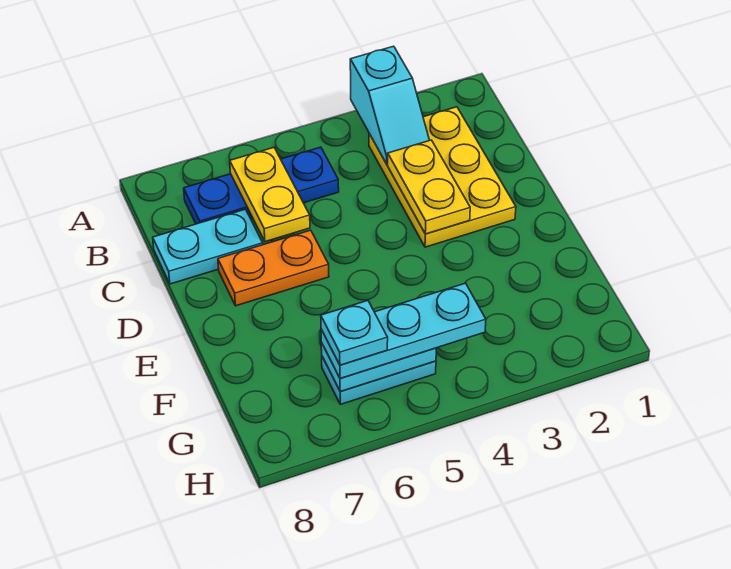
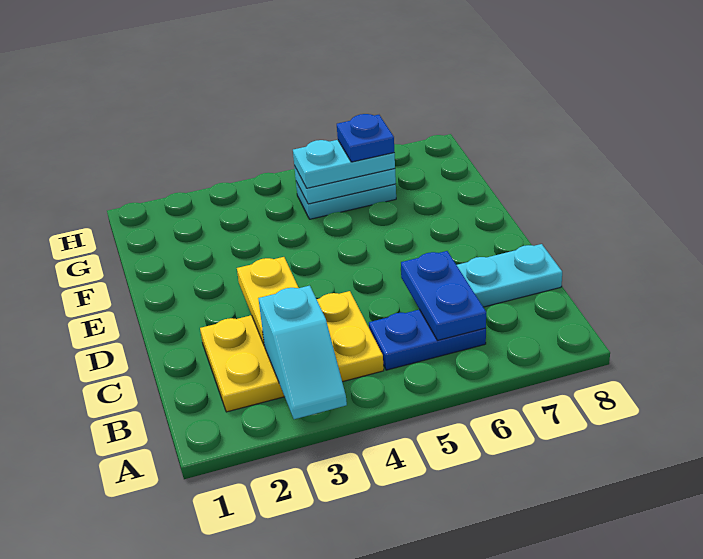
cyan 1x2 slope [350,46,429,164] -> cyan 1x2 slope turned to [258,286,347,419]
yellow 2x3 plate [369,107,516,247] -> yellow 2x3 plate turned to [200,291,384,412]
blue 1x3 plate [184,147,339,224] -> blue 1x2 plate [369,310,486,370]
yellow 1x2 plate [230,148,310,242] -> blue 1x2 plate [401,251,486,340]
orange 1x2 plate [218,230,329,306] -> none
cyan 1x3 plate [321,283,486,379] -> cyan 1x2 plate [293,140,395,188]
cyan 1x1 plate [321,301,388,365] -> blue 1x1 plate [337,114,395,162]

